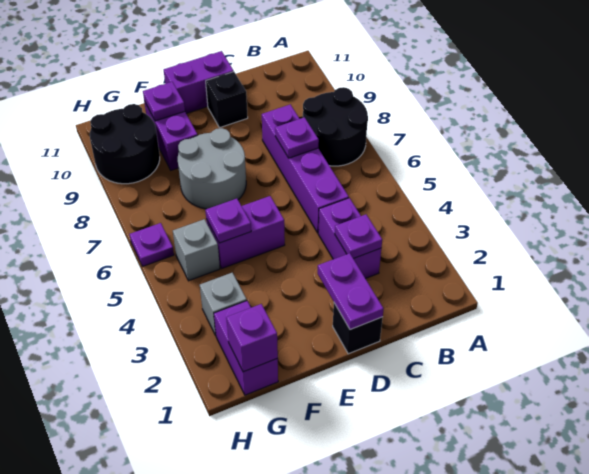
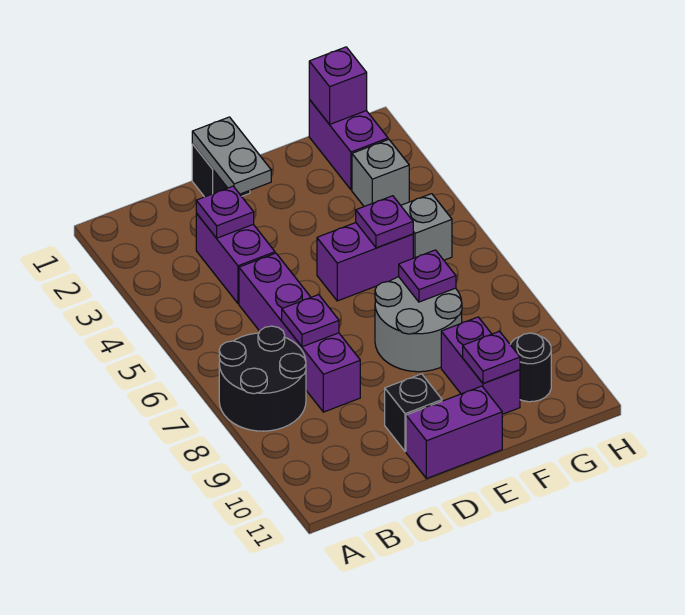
purple 1x2 plate [318,253,384,330] -> grey 1x2 plate [192,117,271,194]
black 2x2 round brick [90,104,160,184] -> black 1x1 round brick [510,333,551,402]
purple 1x1 plate [130,223,174,266] -> purple 1x1 plate moved to [399,250,456,302]

